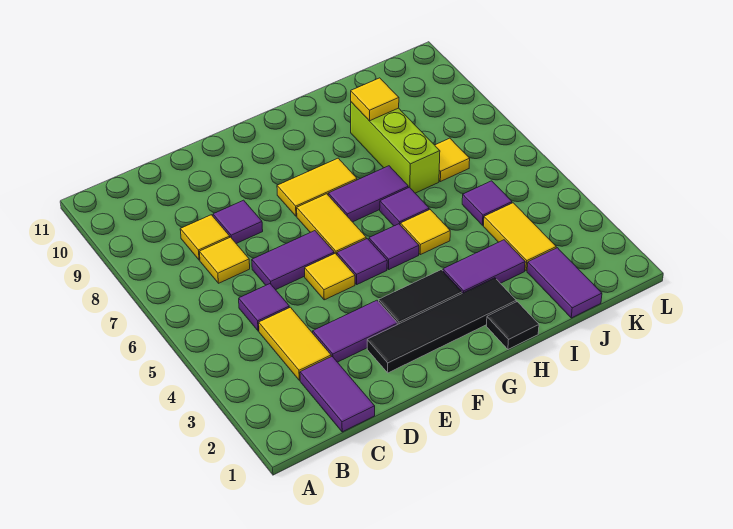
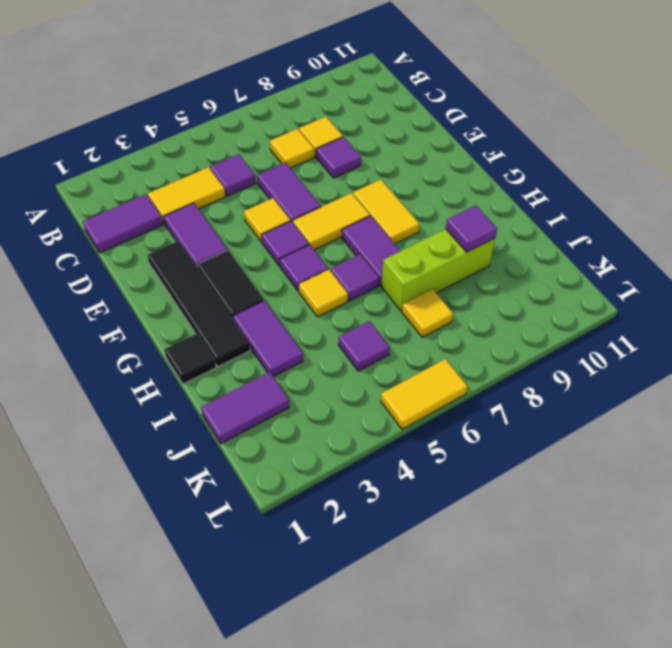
yellow 1x1 tile [351,78,399,121] -> purple 1x1 tile [446,205,497,252]
yellow 1x2 tile [483,203,556,271] -> yellow 1x2 tile moved to [381,359,467,429]

